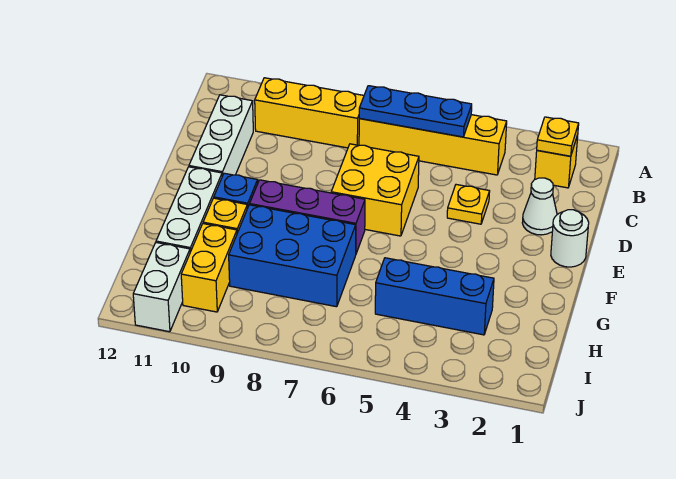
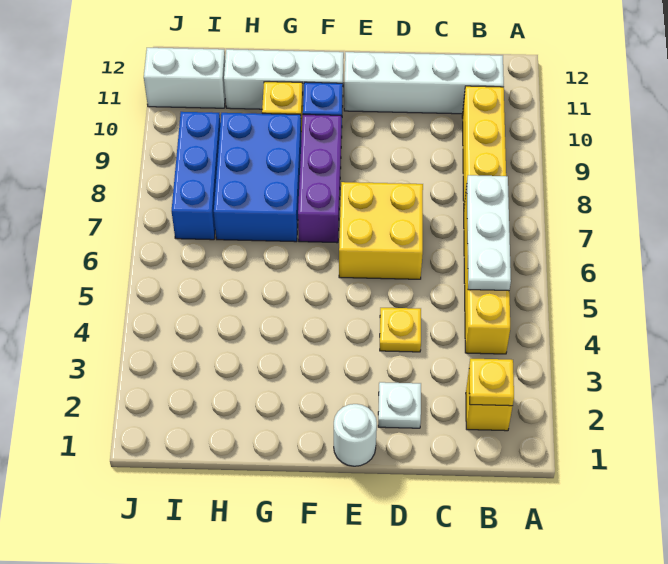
blue 1x3 plate [359,86,472,137] -> white 1x3 plate [466,175,511,291]
white 1x3 brick [189,95,253,176] -> white 1x4 brick [344,52,504,114]
white 1x1 cone [522,178,557,235] -> white 1x1 plate [378,382,421,428]
blue 1x3 brick [375,258,494,335] -> blue 1x3 brick moved to [172,112,220,240]
yellow 1x2 brick [181,224,237,312] -> none

